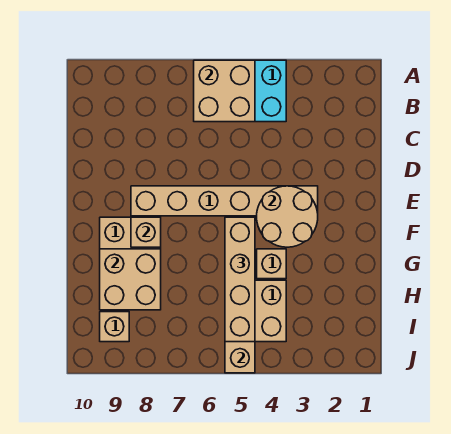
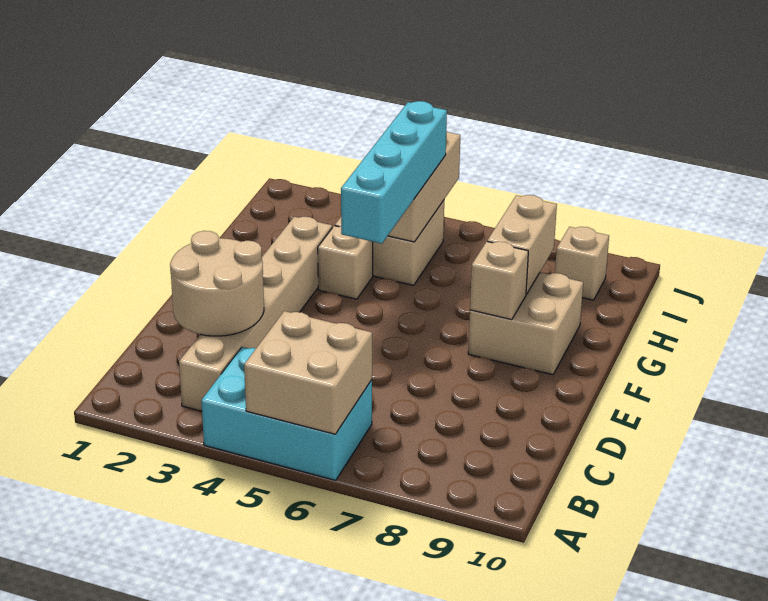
tan 1x6 brick [131,186,318,216] -> tan 1x6 brick turned to [179,217,332,411]
tan 2x2 round brick [257,186,318,247] -> tan 2x2 round brick moved to [170,231,264,336]
tan 1x4 brick [225,217,255,342] -> cyan 1x4 brick [341,101,447,244]
tan 2x2 brick [100,249,161,310] -> tan 1x2 brick [487,195,557,295]

